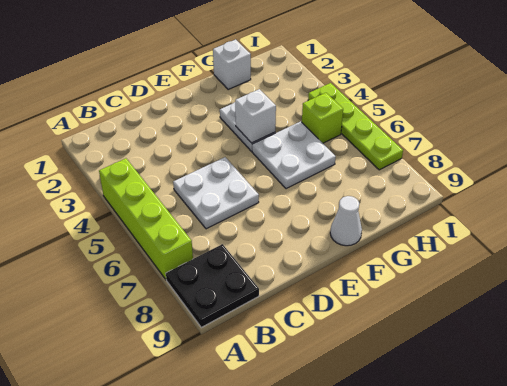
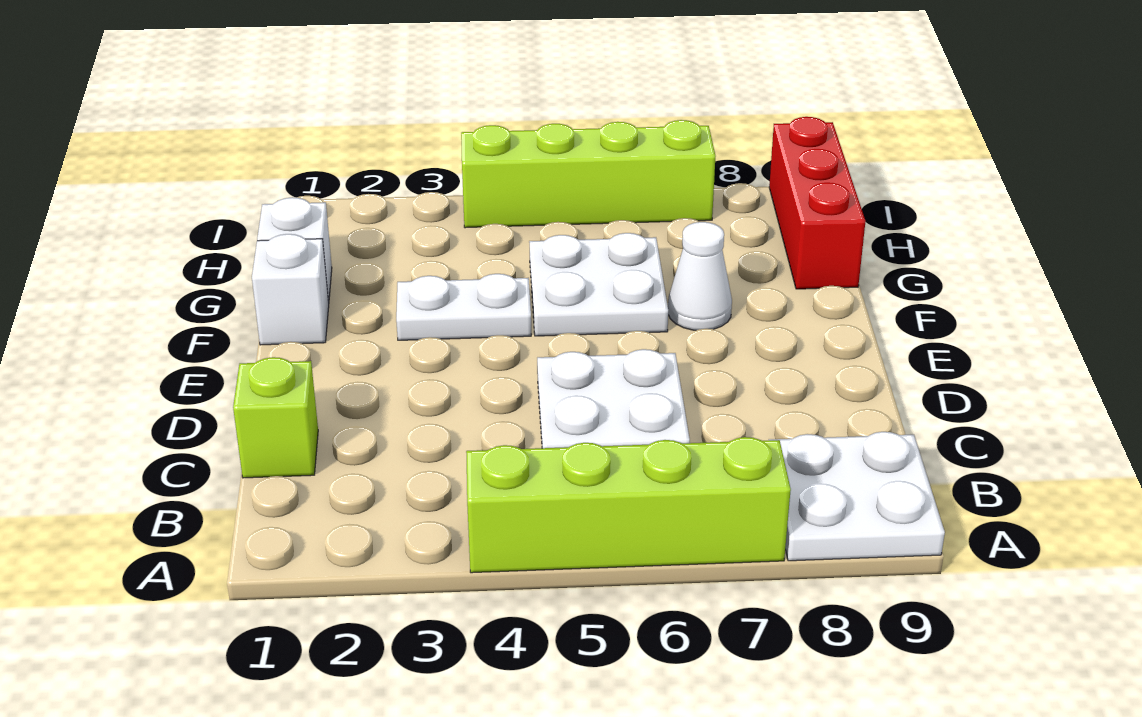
black 2x2 plate [166,244,259,327] -> white 2x2 plate [769,432,945,561]
white 1x1 brick [235,89,276,143] -> white 1x1 brick moved to [252,234,329,345]
white 1x1 cone [330,196,362,246] -> white 1x1 cone moved to [668,222,732,330]
none -> red 1x3 brick [769,117,865,289]
lime 1x1 brick [302,93,343,143] -> lime 1x1 brick moved to [233,357,318,478]
lime 1x4 plate [308,83,403,170] -> lime 1x4 brick [461,120,716,228]

